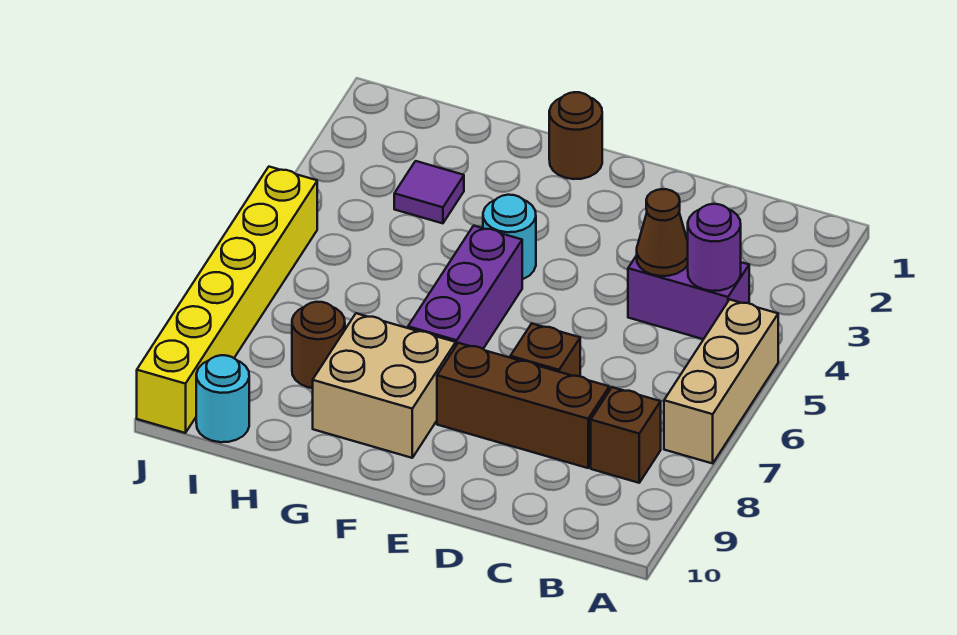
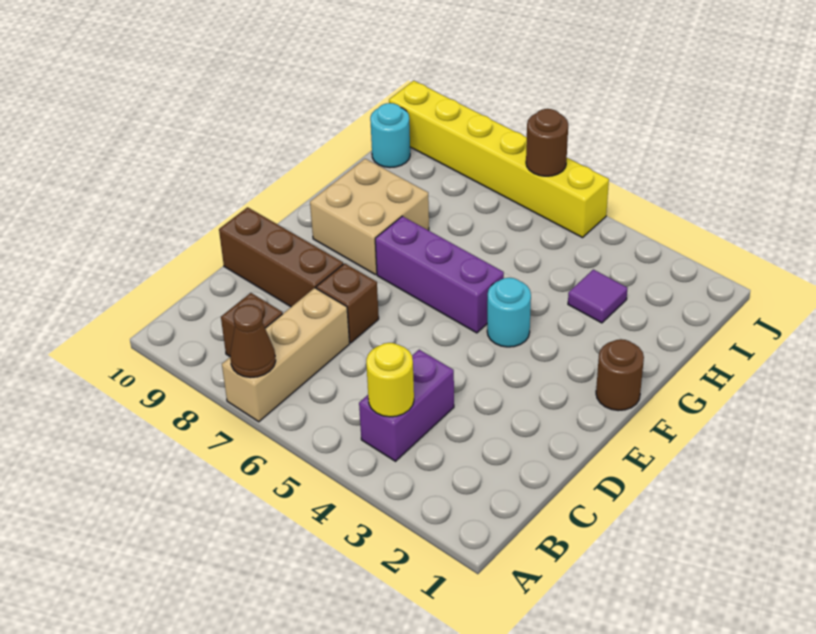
tan 1x3 brick [664,300,778,463] -> tan 1x3 brick turned to [222,288,350,422]
purple 1x1 round brick [688,204,741,291] -> yellow 1x1 round brick [366,343,414,417]
brown 1x1 cone [637,189,688,276] -> brown 1x1 cone moved to [230,305,276,378]
brown 1x3 brick [437,343,609,468] -> brown 1x3 brick turned to [219,207,343,307]
brown 1x1 round brick [292,302,345,388] -> brown 1x1 round brick moved to [526,109,568,176]

